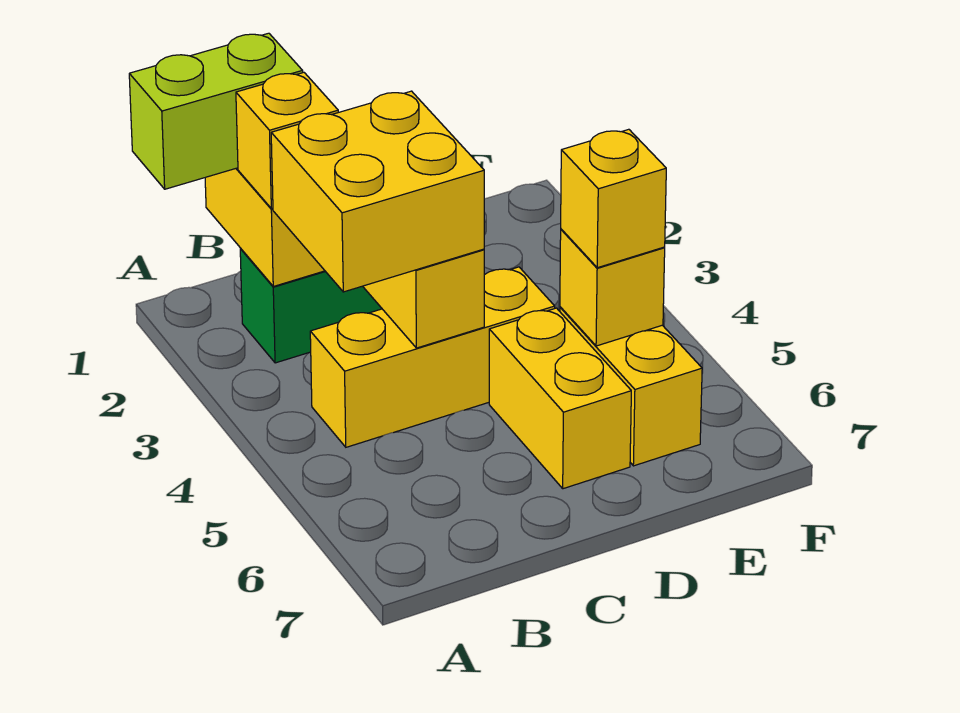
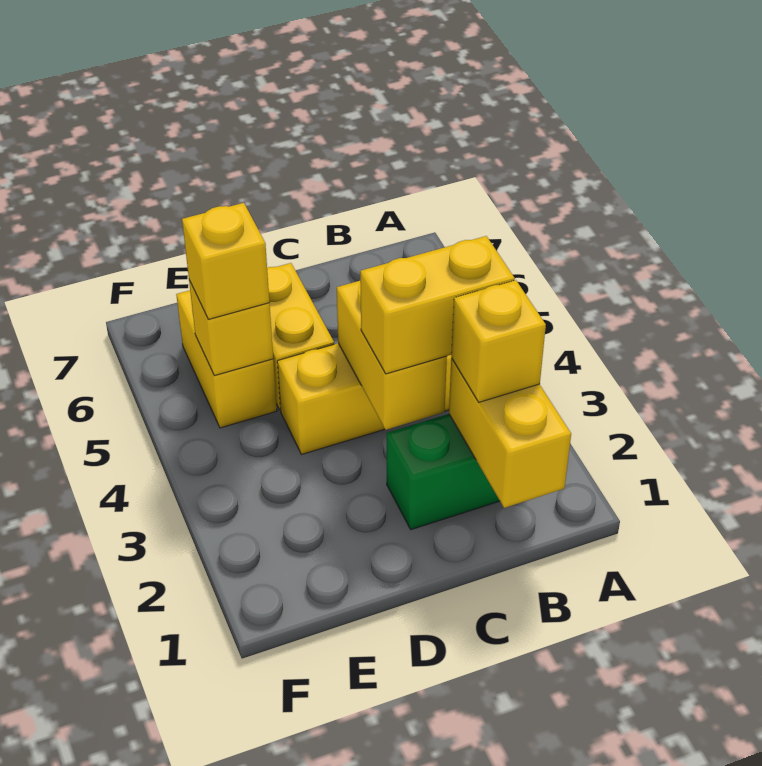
lime 1x2 brick [129,33,303,189] -> none
yellow 2x2 brick [271,91,484,292] -> yellow 1x2 brick [360,236,515,374]

